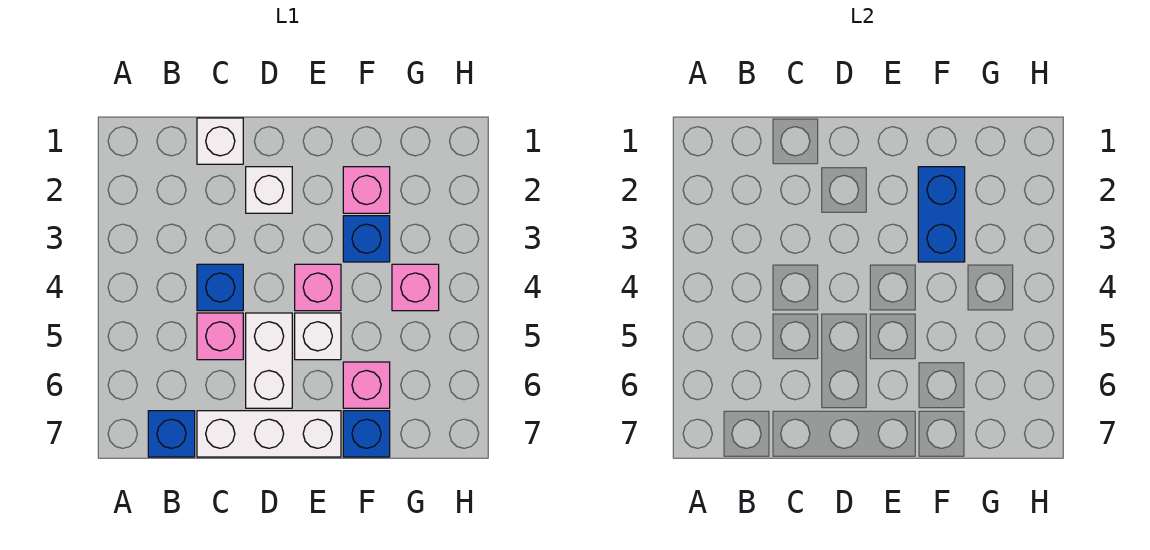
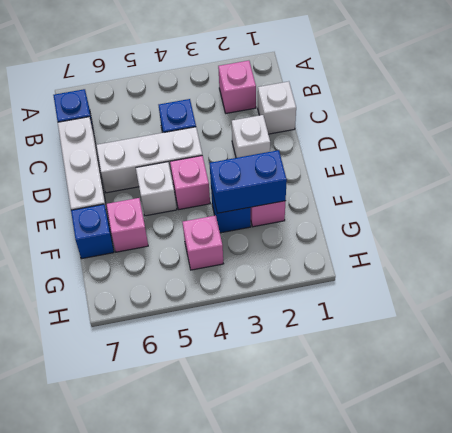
pink 1x1 brick [197,313,243,360] -> pink 1x1 brick moved to [218,61,256,113]
white 1x2 brick [246,313,292,408] -> white 1x3 brick [96,127,202,193]

